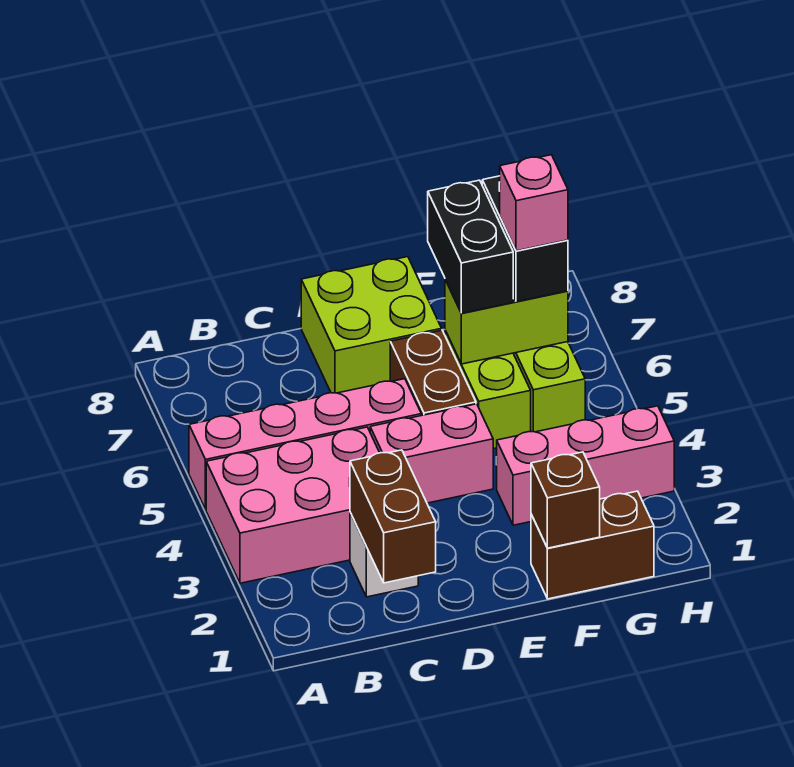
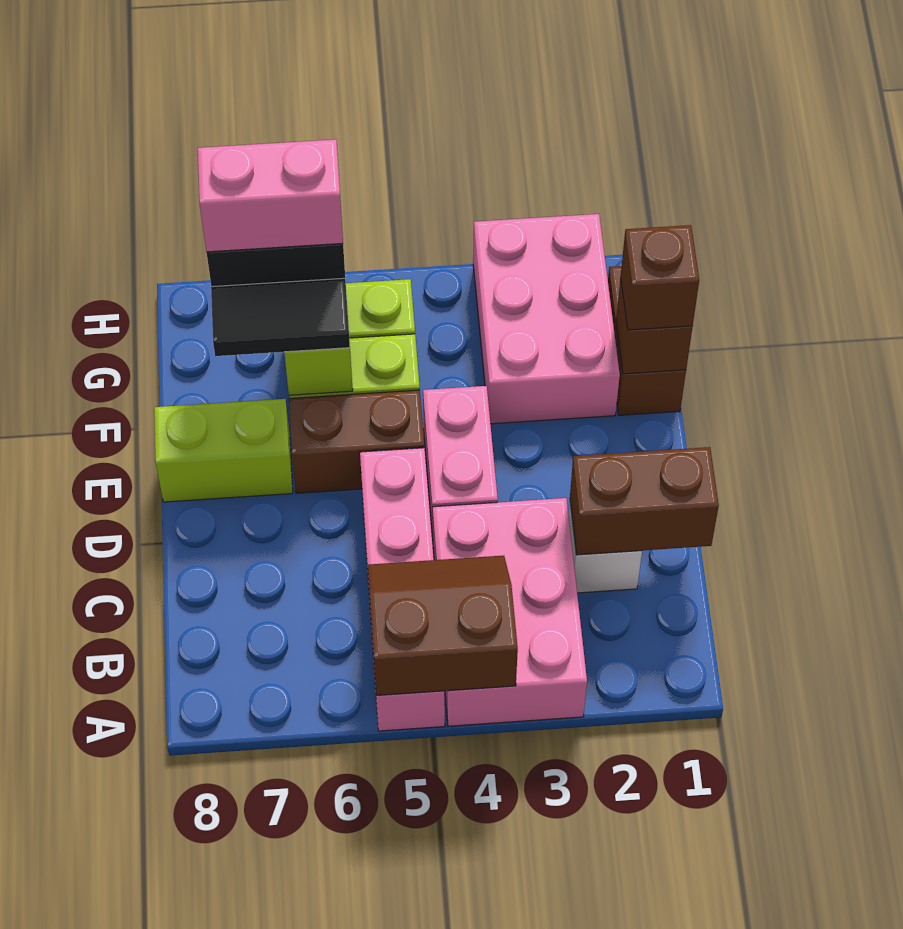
none -> brown 2x2 slope [368,556,518,696]
lime 2x2 brick [301,257,442,393] -> lime 1x2 brick [154,399,293,502]
none -> brown 1x1 brick [621,225,699,330]
pink 1x3 brick [497,406,674,525] -> pink 2x3 brick [473,214,620,424]
black 1x2 brick [428,180,513,313] -> black 1x2 tile [211,278,350,356]
pink 1x1 brick [499,155,568,251] -> pink 1x2 brick [198,139,343,252]

